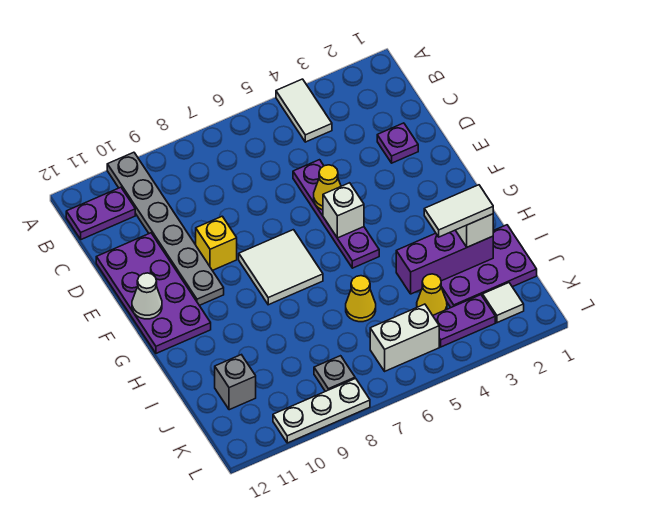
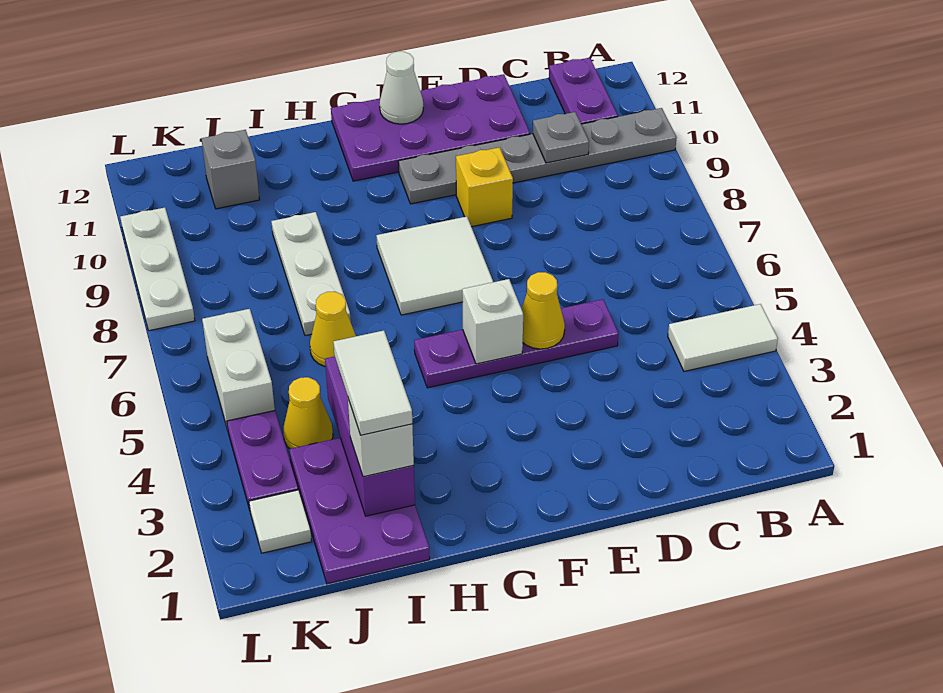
purple 1x1 plate [377,123,418,163] -> none
none -> white 1x3 plate [271,212,351,336]
grey 1x1 plate [314,356,355,391] -> grey 1x1 plate moved to [533,112,589,163]

